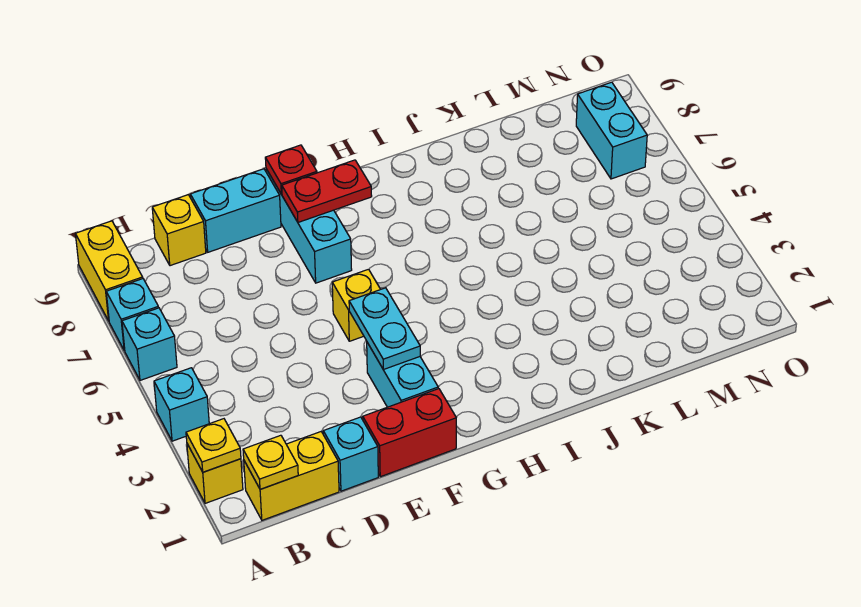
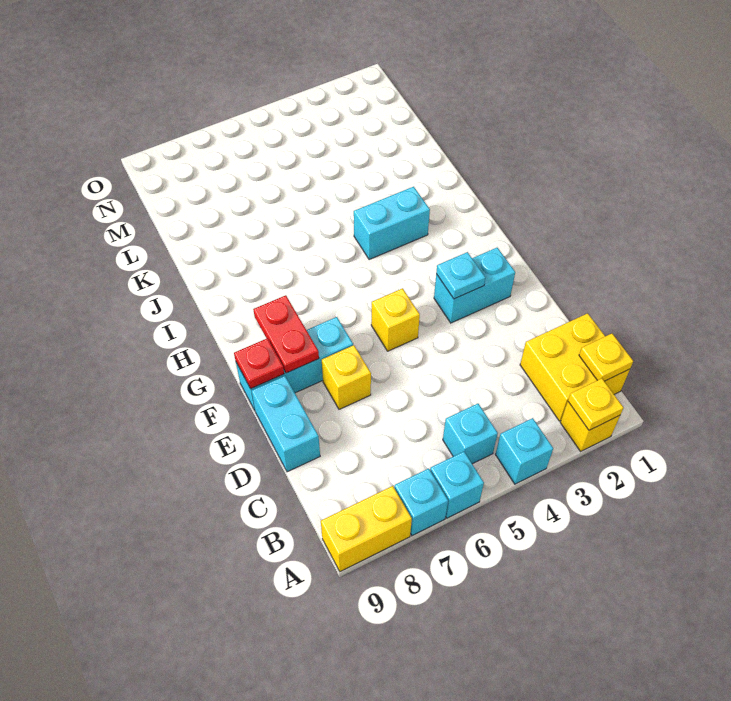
yellow 1x2 brick [244,431,339,520] -> yellow 2x2 brick [520,313,630,421]
yellow 1x1 brick [152,195,206,266] -> yellow 1x1 brick moved to [322,345,371,409]
cyan 1x1 brick [323,417,378,491] -> cyan 1x1 brick moved to [443,404,498,464]
red 1x2 brick [363,389,456,477] -> none
cyan 1x2 plate [349,288,420,369] -> cyan 1x1 plate [436,252,485,299]
cyan 1x2 brick [576,82,647,179] -> cyan 1x2 brick moved to [354,187,430,260]

